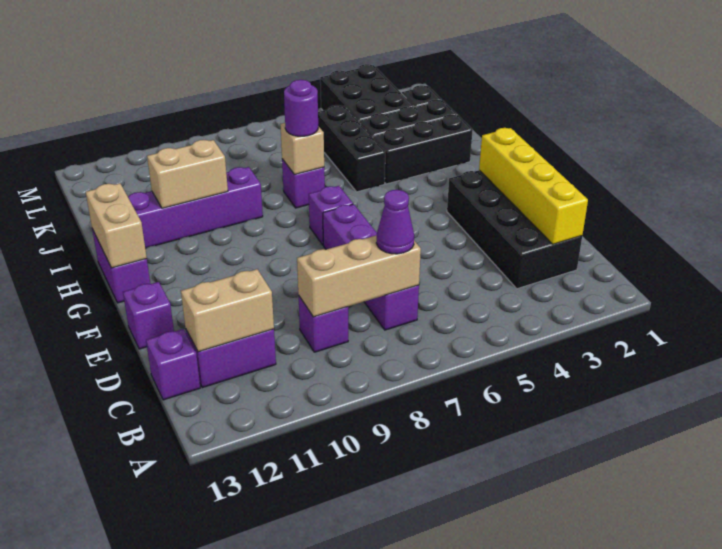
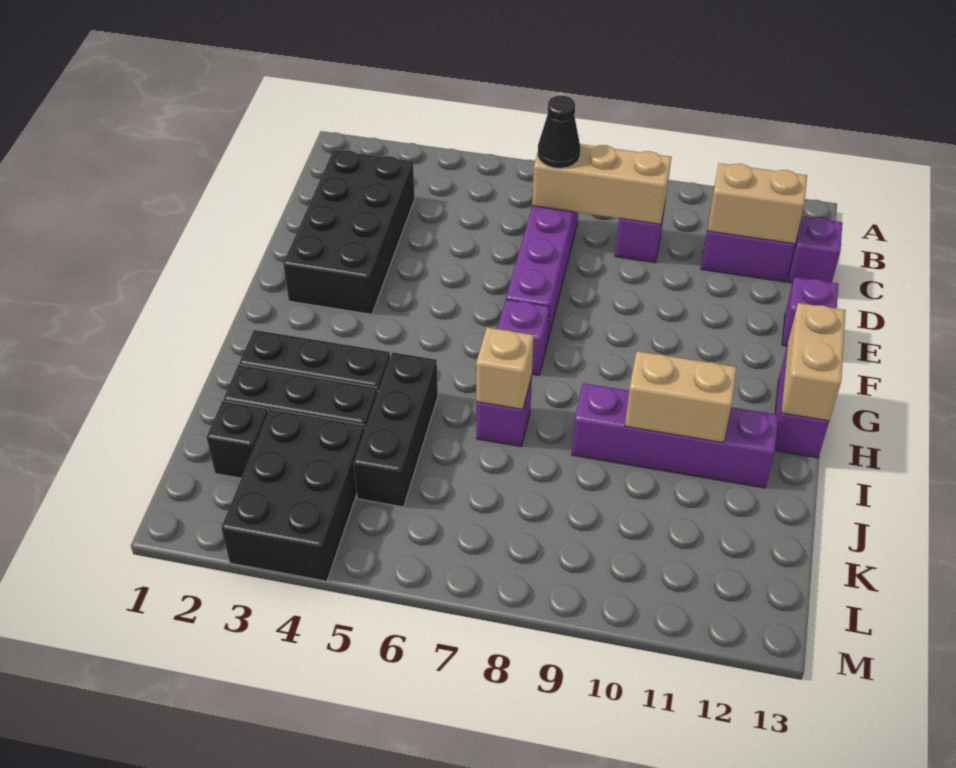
yellow 1x4 brick [479,128,588,244] -> none
purple 1x1 cone [376,190,414,254] -> black 1x1 cone [538,96,580,168]
purple 1x1 round brick [284,80,318,136] -> none

